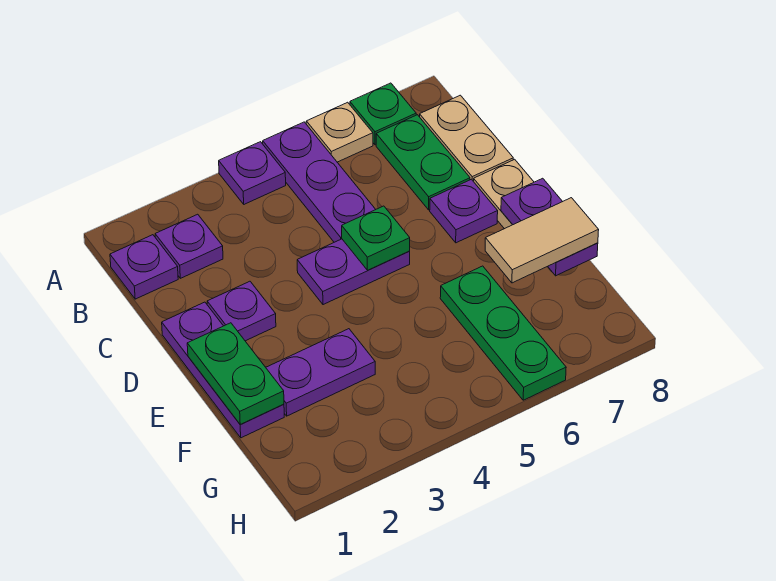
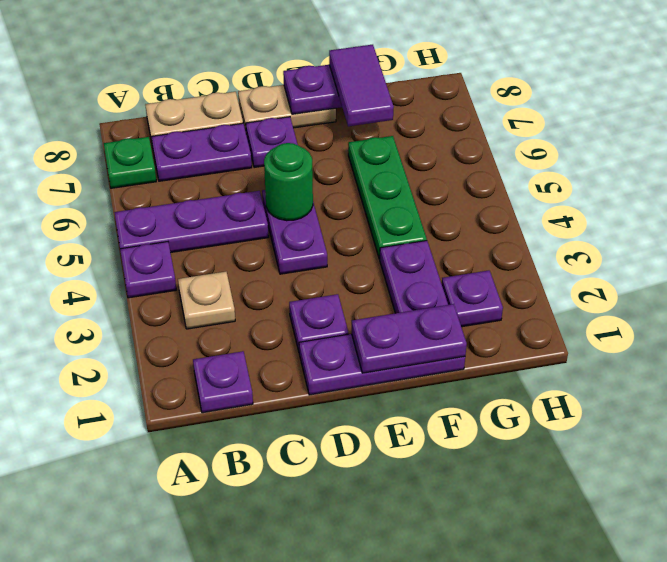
tan 1x1 plate [306,102,373,162] -> tan 1x1 plate moved to [178,272,235,329]
purple 1x1 plate [155,214,223,278] -> purple 1x1 plate moved to [442,270,503,327]
green 1x2 plate [376,115,470,210] -> purple 1x2 plate [151,123,252,181]
green 1x1 plate [342,206,410,270] -> green 1x1 round brick [264,143,313,221]
green 1x2 plate [187,323,284,425] -> purple 1x2 plate [352,304,467,373]
green 1x3 plate [440,266,566,400] -> green 1x3 plate turned to [348,136,427,259]
tan 1x2 tile [485,198,599,283] -> purple 1x2 tile [329,45,394,126]

